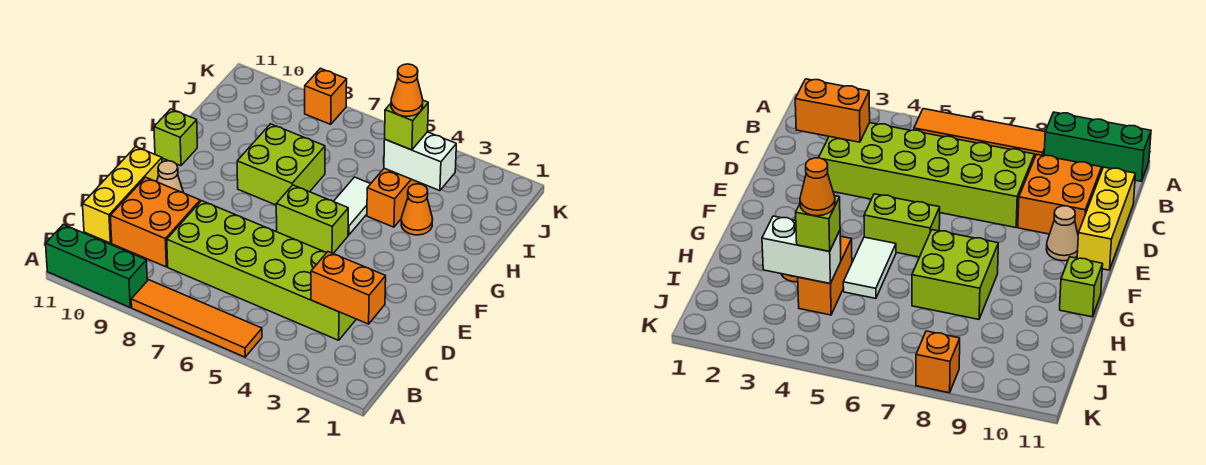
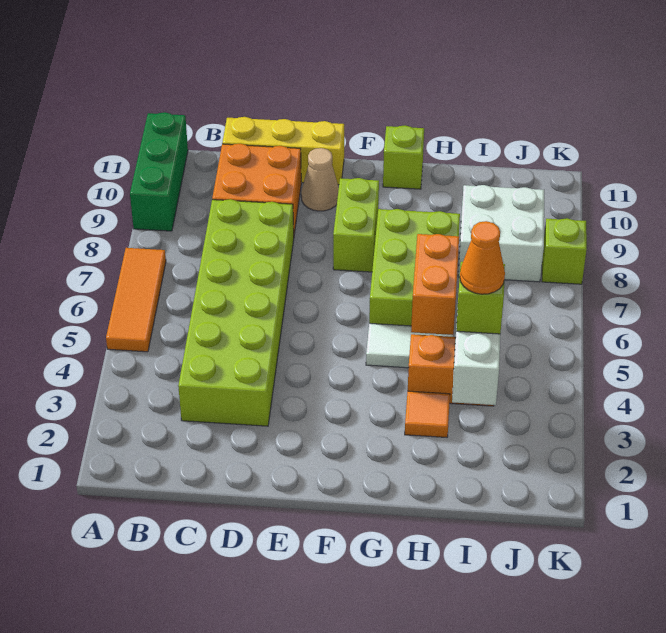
orange 1x4 tile [131,280,262,357] -> orange 1x3 tile [106,248,166,352]
orange 1x2 brick [311,252,386,324] -> orange 1x2 brick moved to [411,234,459,335]
lime 1x2 brick [276,185,348,253] -> lime 1x2 brick moved to [333,178,379,272]
lime 2x2 brick [237,124,325,205] -> lime 2x3 brick [369,209,460,326]
orange 1x1 cone [401,184,433,235] -> orange 1x1 tile [405,391,450,437]
none -> white 2x2 brick [458,185,544,282]
orange 1x1 brick [305,68,347,124] -> lime 1x1 brick [542,218,587,284]

